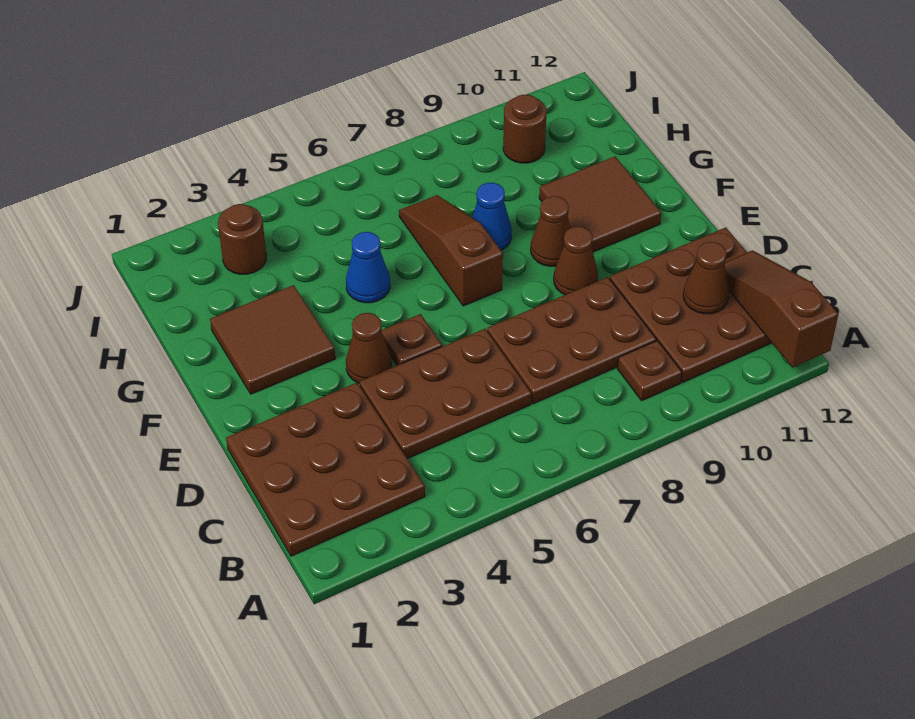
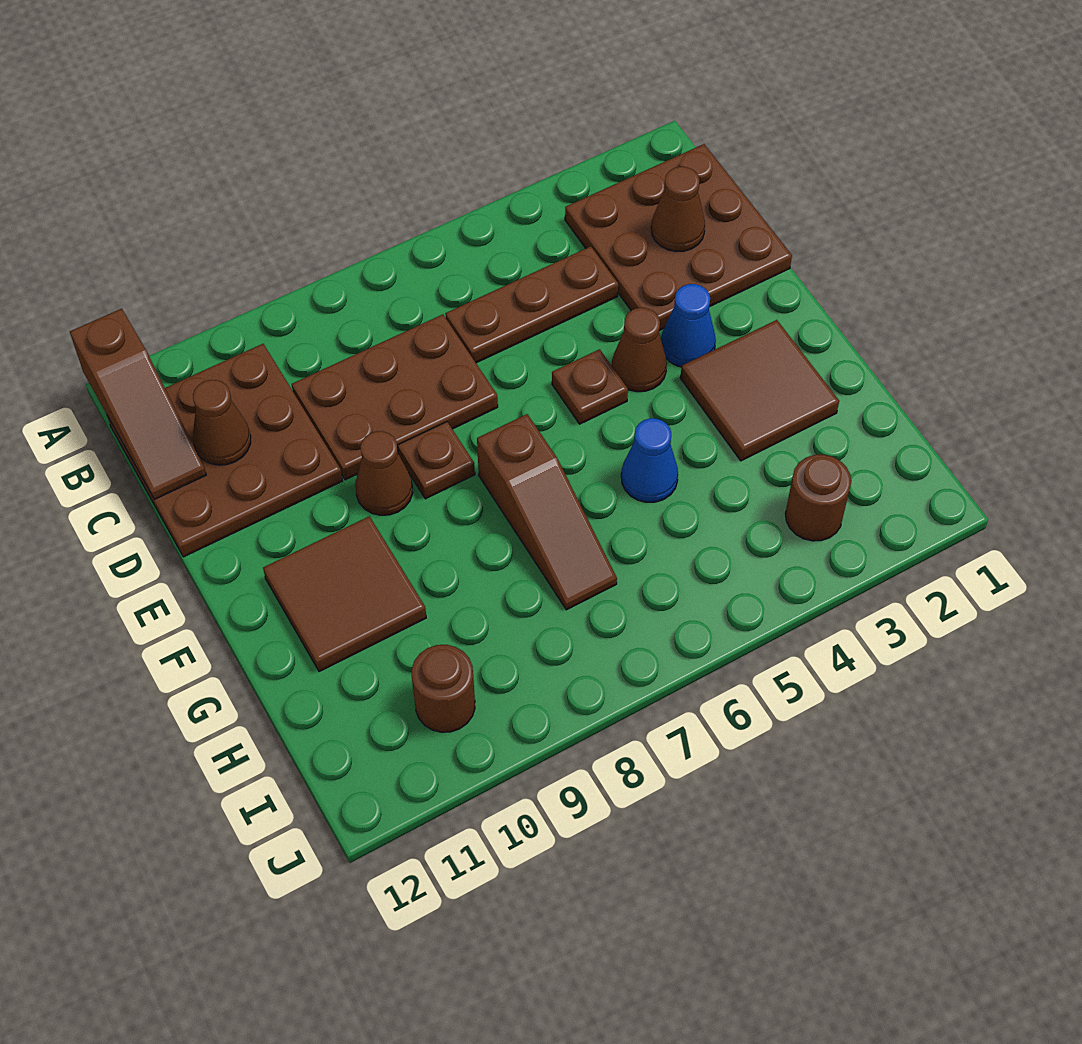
brown 1x1 plate [618,341,682,401] -> brown 1x1 plate moved to [398,422,475,499]
brown 2x3 plate [359,329,532,459] -> brown 1x3 plate [445,246,618,363]
brown 1x1 cone [531,196,571,266] -> brown 1x1 cone moved to [651,167,705,251]
blue 1x1 cone [472,183,512,250] -> blue 1x1 cone moved to [661,284,716,367]

